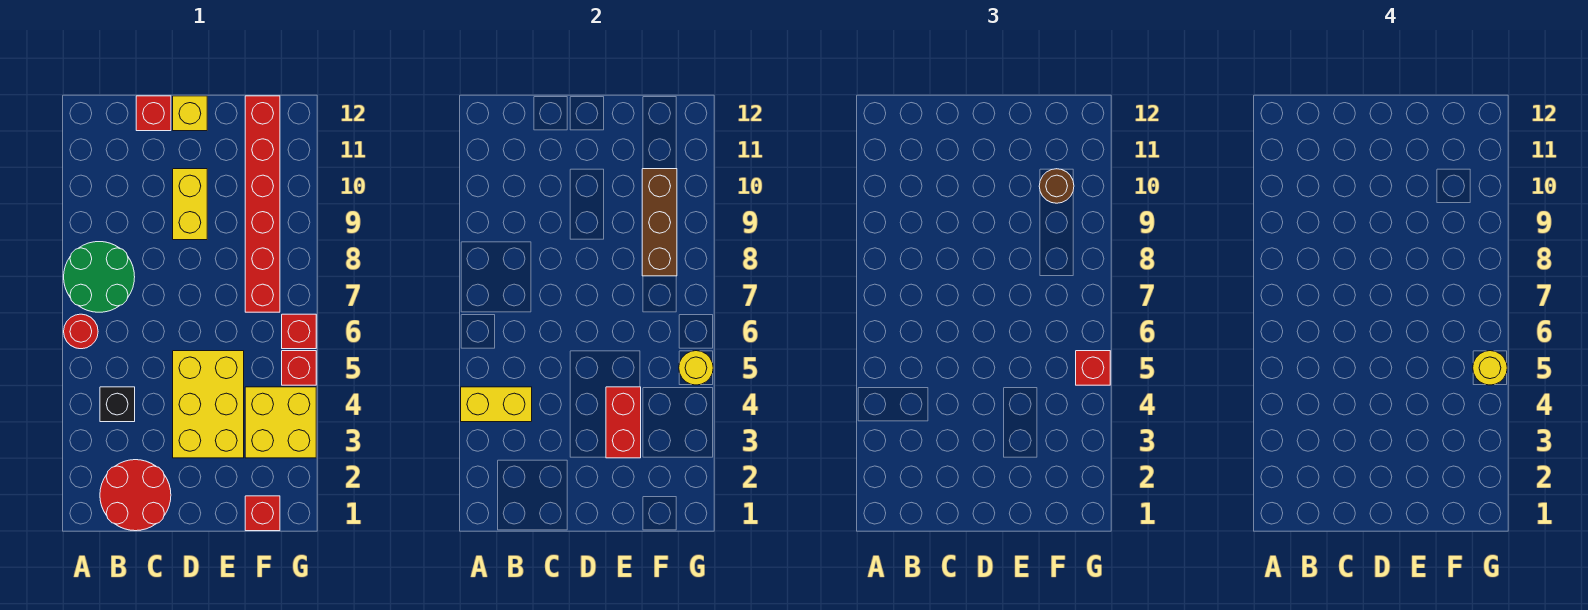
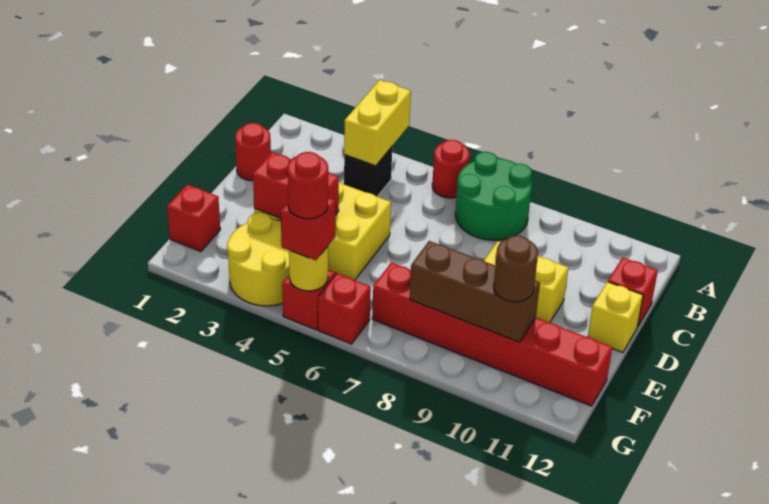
red 2x2 round brick [100,460,171,531] -> red 1x1 round brick [235,123,271,181]
yellow 2x2 brick [245,387,316,458] -> yellow 2x2 round brick [227,213,289,306]
yellow 1x1 round brick [1473,351,1507,385] -> red 1x1 round brick [287,152,328,219]

